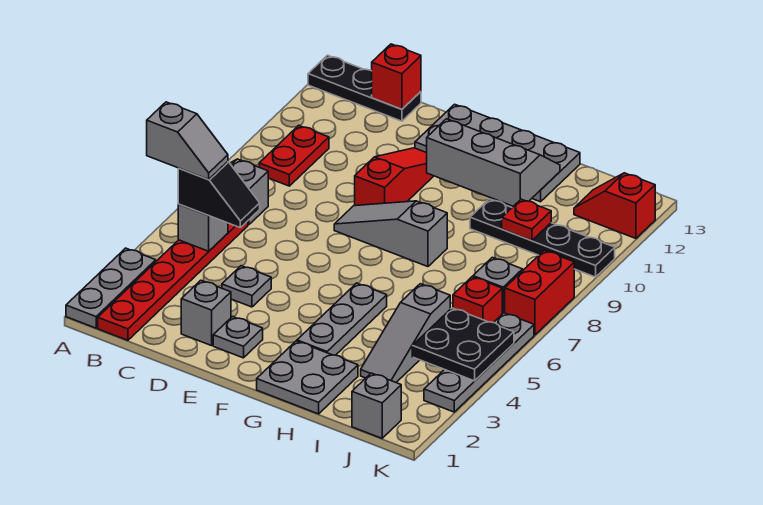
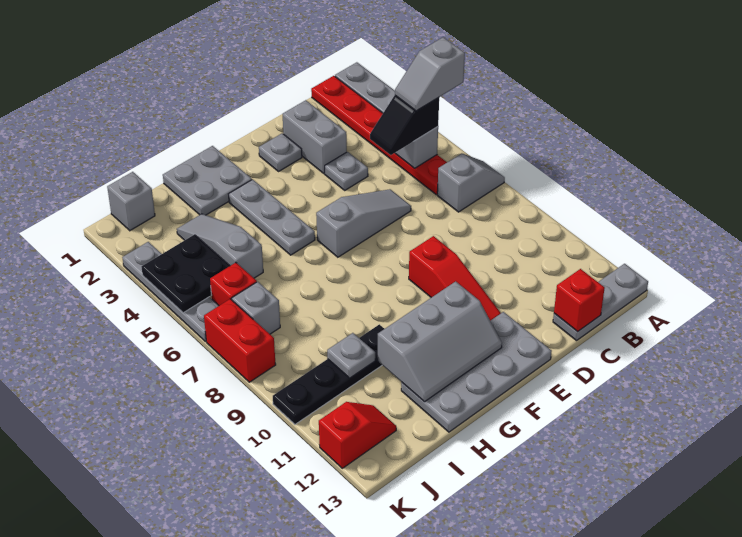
black 1x3 plate [308,55,421,121] -> grey 1x3 plate [553,264,648,341]
red 1x2 plate [259,125,329,186] -> none
grey 1x1 brick [181,280,231,346] -> grey 1x2 brick [283,100,347,173]
grey 1x3 slope [334,201,447,267] -> grey 1x3 slope moved to [316,189,411,257]
red 1x1 plate [502,199,551,241] -> grey 1x1 plate [327,333,375,378]

